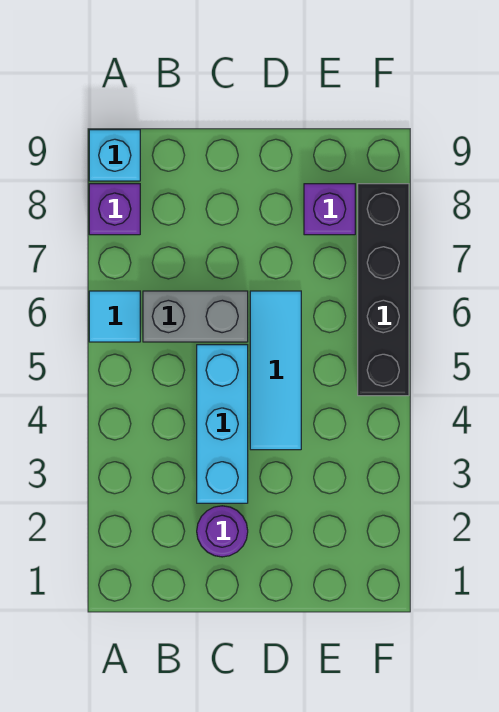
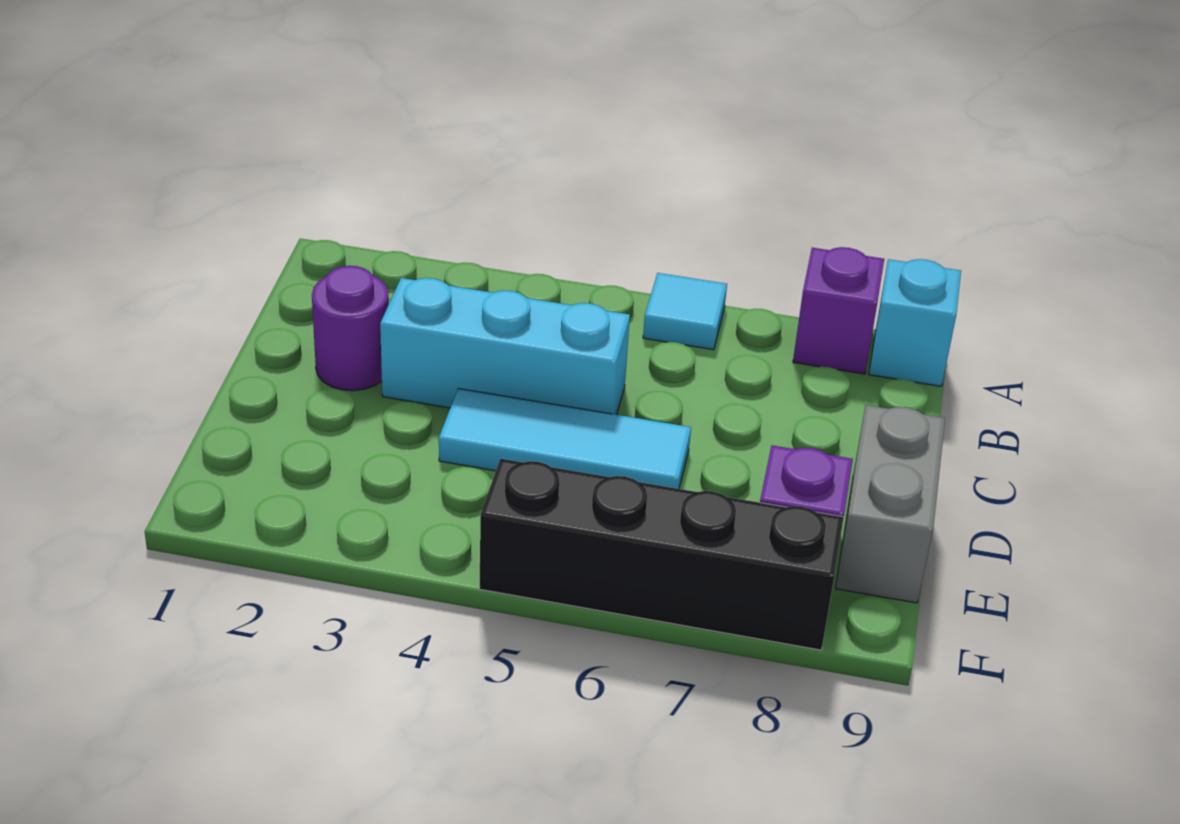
grey 1x2 brick [143,291,248,342] -> grey 1x2 brick moved to [836,405,945,603]

